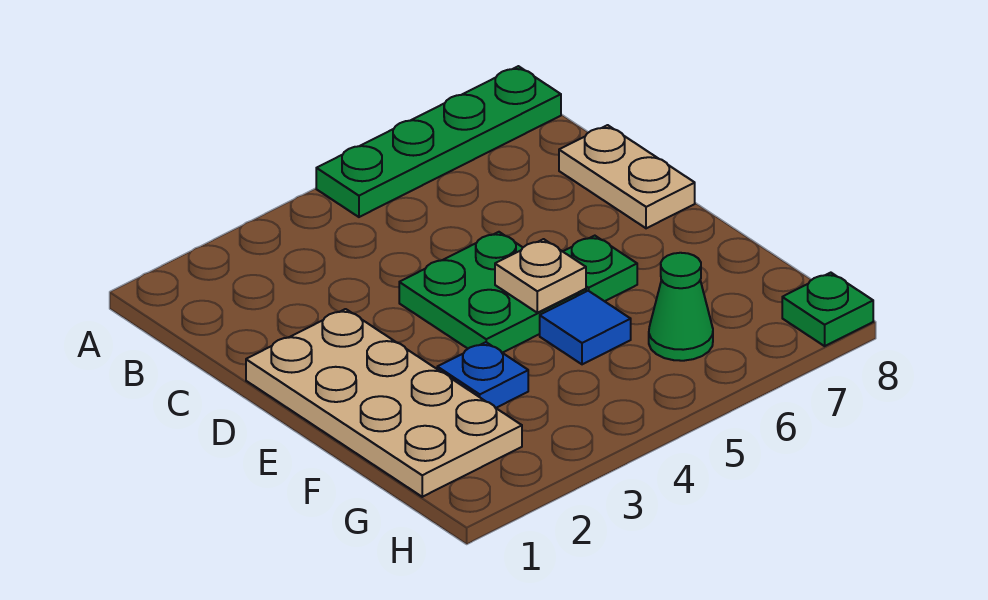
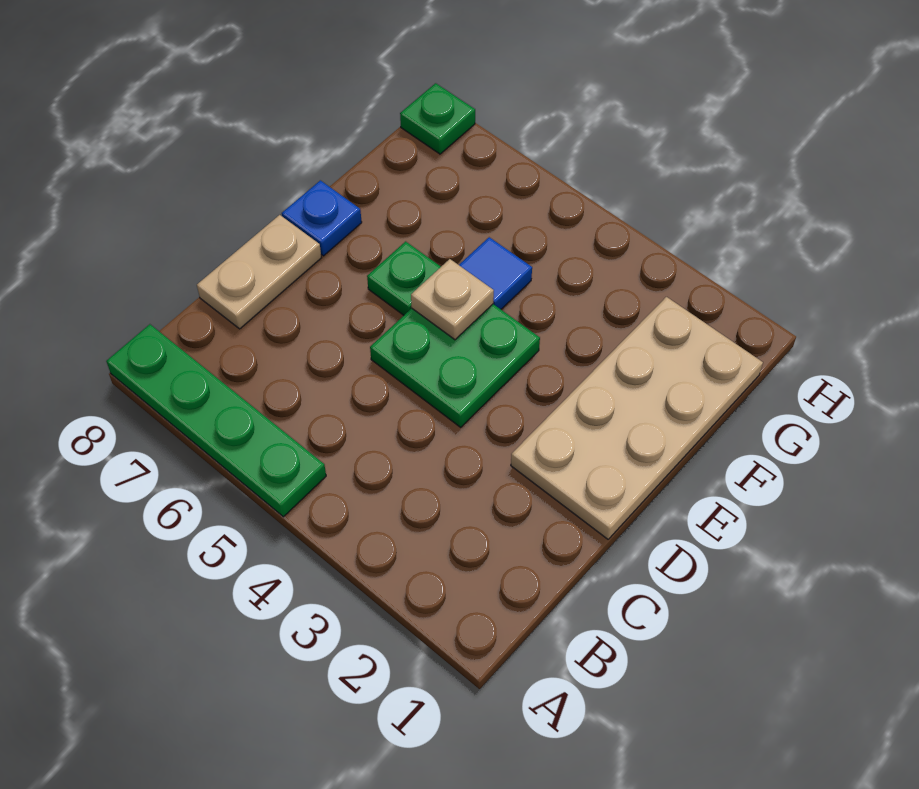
blue 1x1 plate [437,342,528,408] -> blue 1x1 plate moved to [282,180,362,256]
green 1x1 cone [649,253,713,361] -> none

